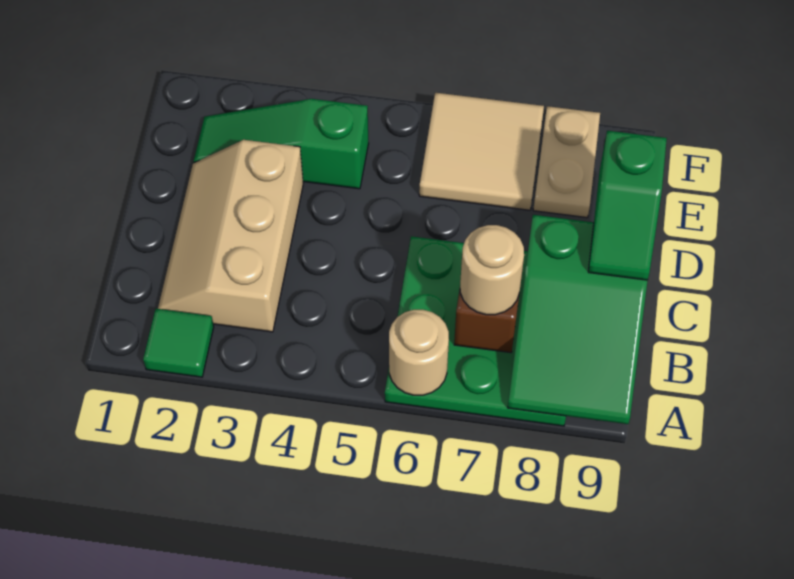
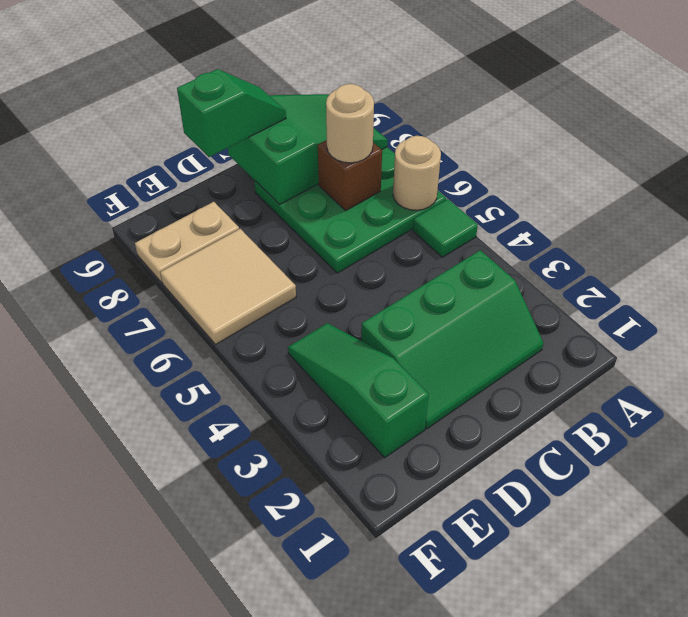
green 1x1 tile [143,309,214,377] -> green 1x1 tile moved to [413,199,478,257]
tan 2x3 slope [158,140,303,332] -> green 2x3 slope [361,250,544,429]
green 1x3 slope [194,99,369,189] -> green 1x3 slope turned to [288,323,429,457]

